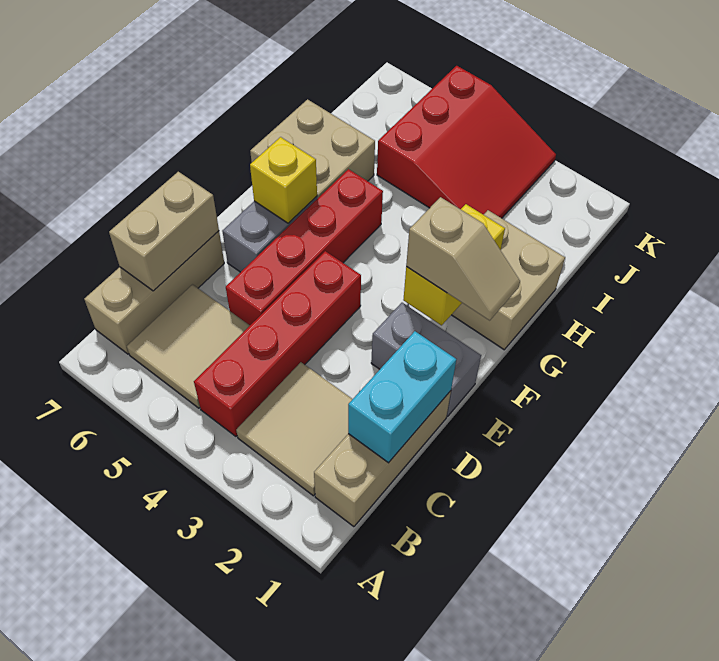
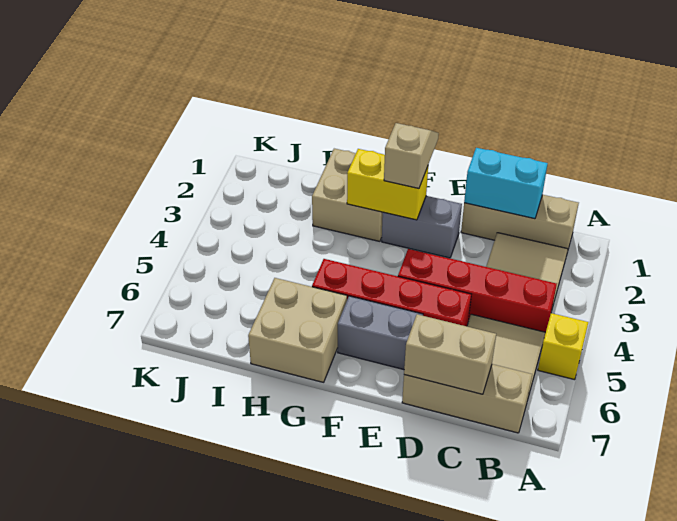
grey 1x2 brick [371,303,481,416] -> grey 1x2 brick turned to [382,196,462,258]
yellow 1x1 brick [250,137,317,223] -> yellow 1x1 brick moved to [538,313,588,380]
red 3x3 slope [377,66,556,218] -> none

